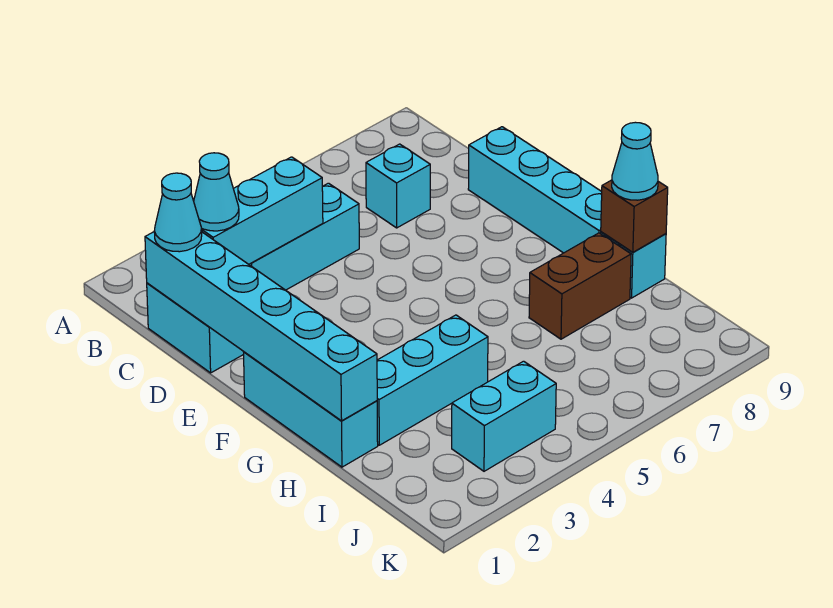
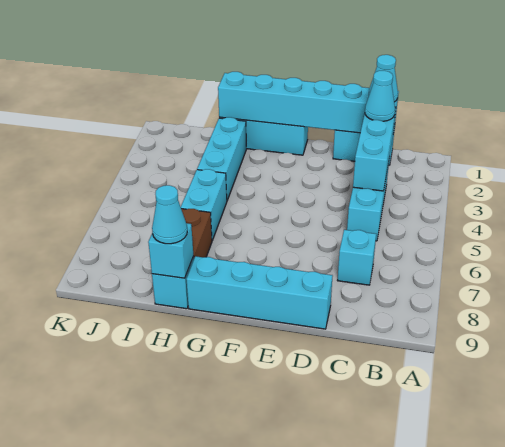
brown 1x1 brick [601,180,668,252] -> cyan 1x1 brick [148,223,193,278]
cyan 1x2 brick [452,361,556,471] -> cyan 1x2 brick moved to [181,169,227,240]

